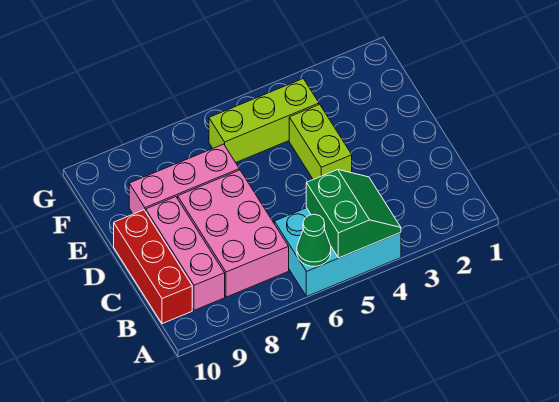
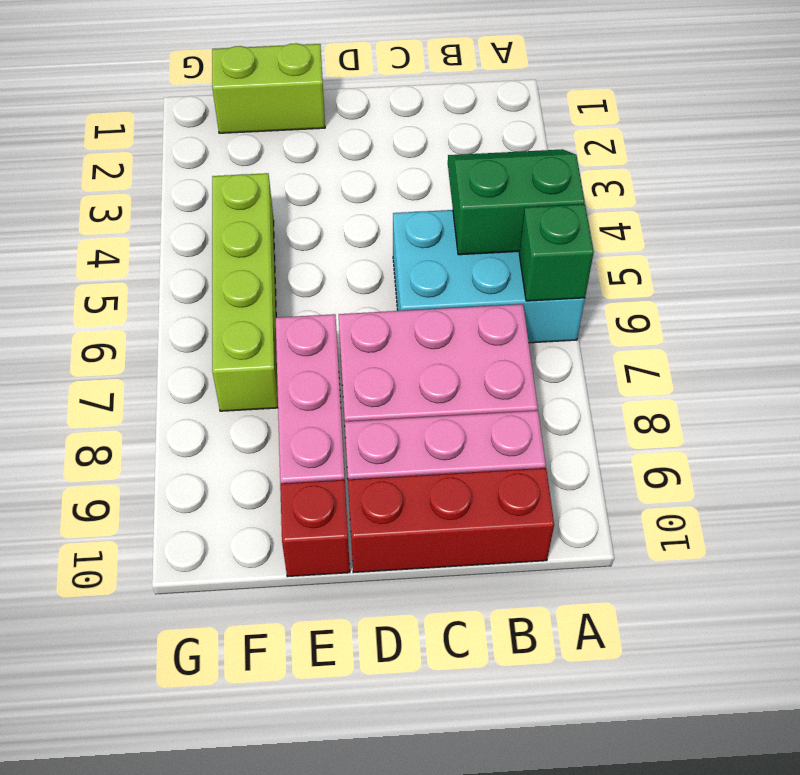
cyan 2x3 brick [274,208,401,297] -> cyan 2x3 brick turned to [393,210,585,343]
green 1x1 cone [297,214,331,266] -> green 1x1 brick [519,204,594,301]
lime 1x2 brick [289,104,352,180] -> lime 1x2 brick moved to [212,43,325,133]
none -> red 1x1 brick [280,480,350,577]
lime 1x3 brick [209,79,319,163] -> lime 1x4 brick [212,173,278,411]

